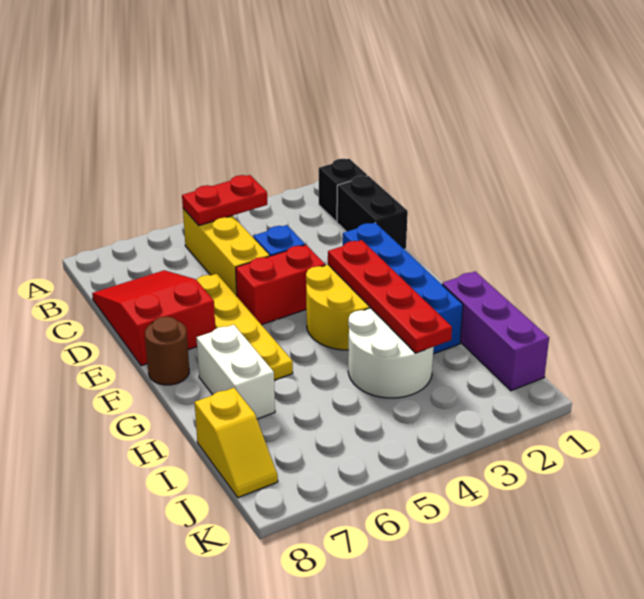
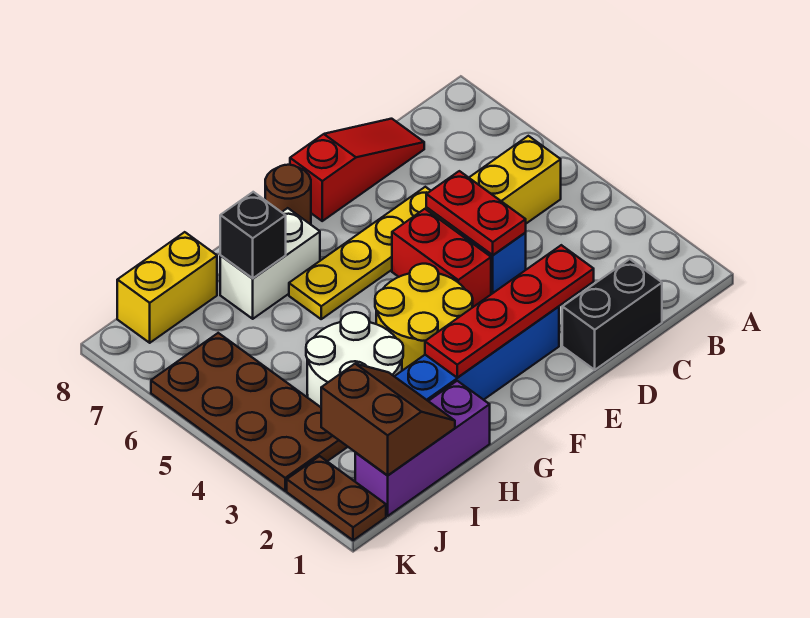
black 1x1 brick [319,159,367,222] -> black 1x1 brick moved to [220,192,286,278]
red 1x2 plate [182,175,267,226] -> red 1x2 plate moved to [426,171,526,255]
red 2x3 slope [92,270,215,366] -> red 1x3 slope [290,119,424,221]
red 1x4 plate [328,240,452,353] -> red 1x4 plate moved to [425,245,594,378]
none -> brown 2x2 slope [321,364,455,476]
yellow 1x2 slope [195,388,278,498] -> yellow 1x2 brick [117,232,217,343]
none -> brown 2x4 plate [151,333,348,491]
none -> brown 1x2 plate [287,456,386,540]

